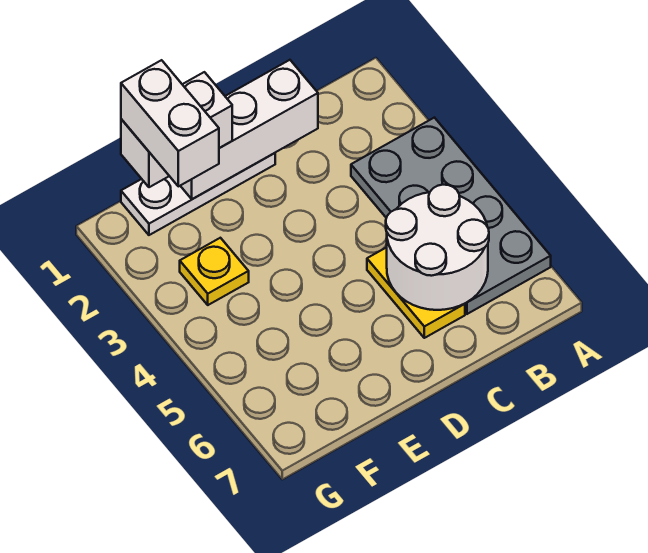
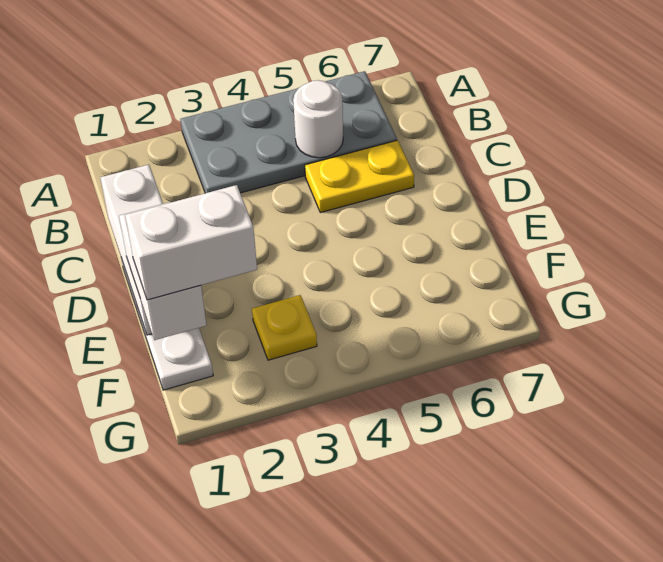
white 2x2 round brick [386,185,489,310] -> white 1x1 round brick [293,80,343,158]

